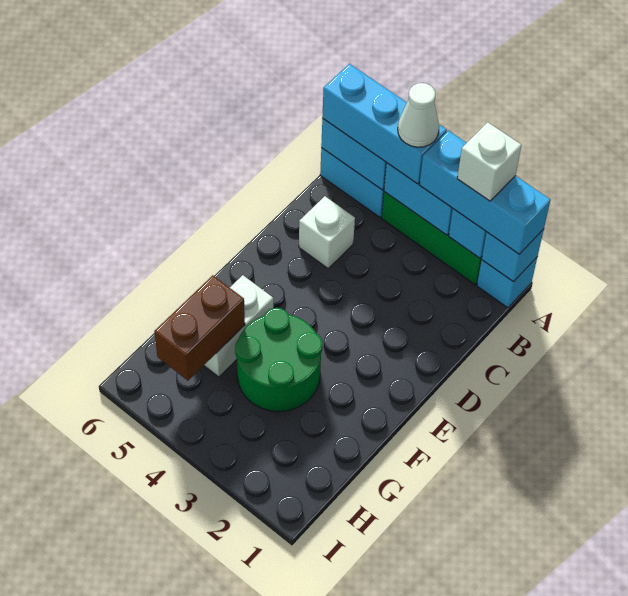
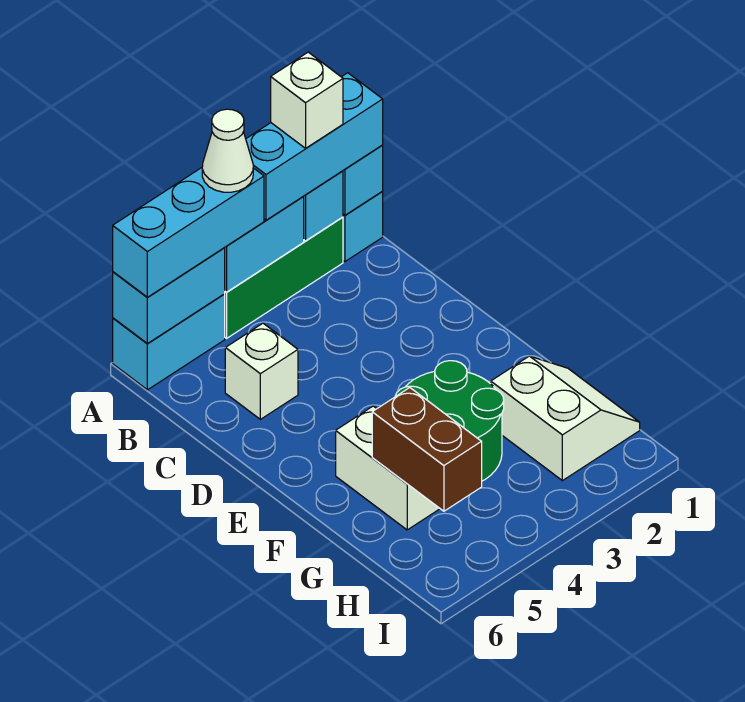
none -> white 2x2 slope [491,356,640,481]

